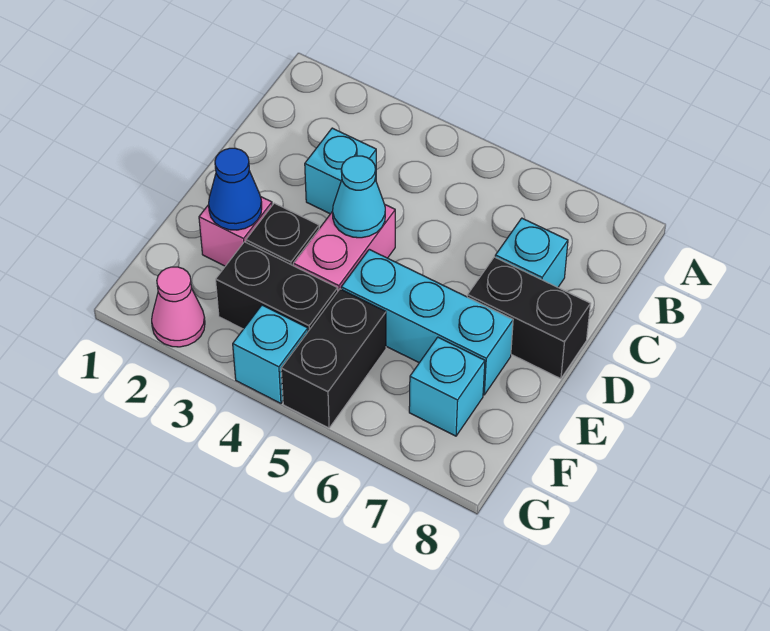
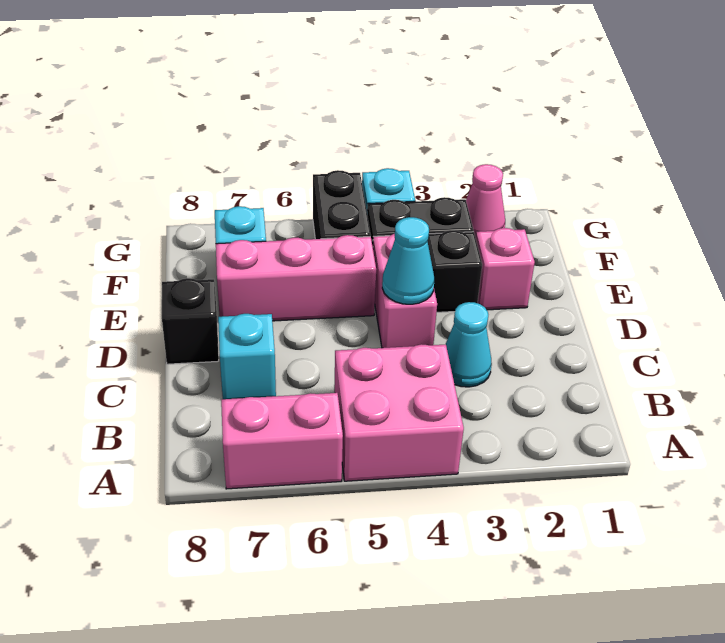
none -> pink 2x2 brick [334,344,464,481]
none -> pink 1x2 brick [221,393,343,489]
cyan 1x1 brick [305,128,376,214] -> cyan 1x1 cone [446,302,492,387]
black 1x2 brick [467,257,590,379] -> black 1x1 brick [162,278,219,364]
blue 1x1 cone [209,148,262,230] -> none
cyan 1x3 brick [341,249,513,395] -> pink 1x3 brick [216,235,376,321]

